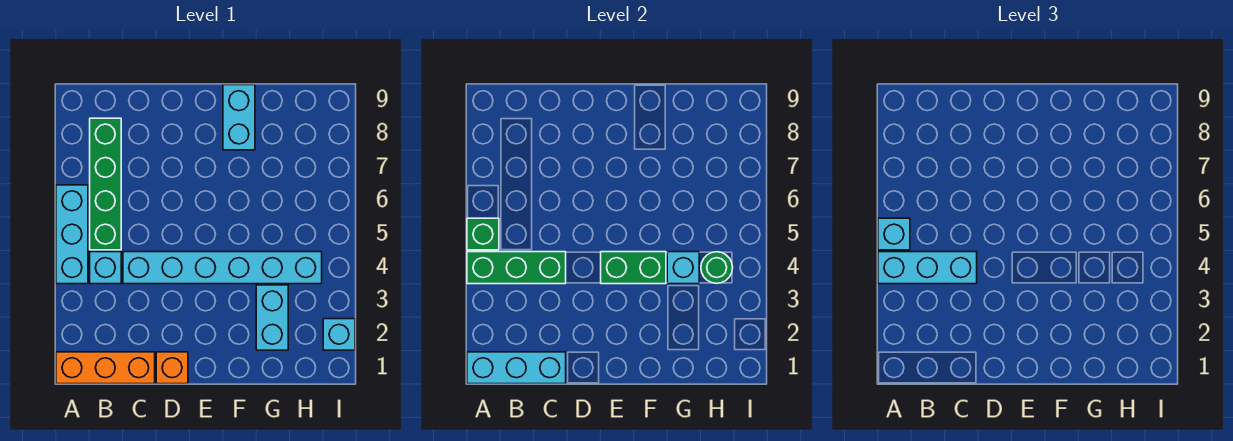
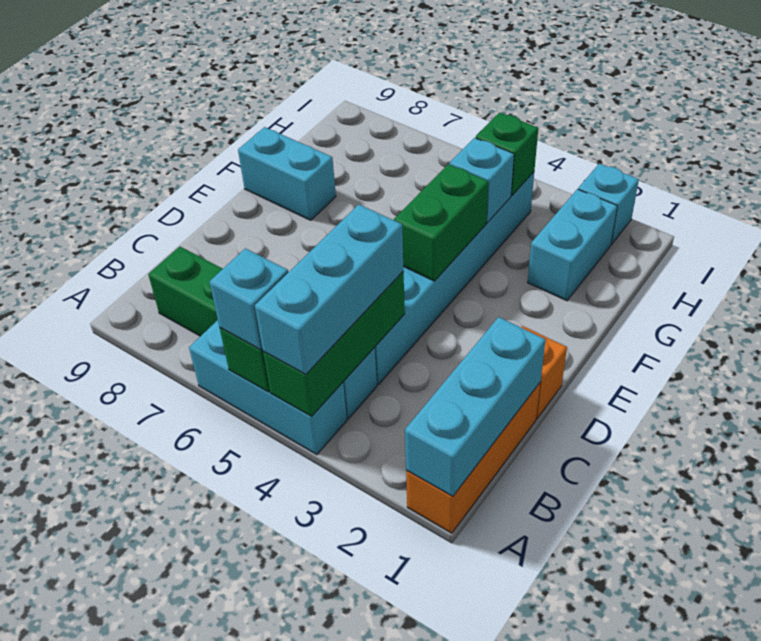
cyan 1x2 brick [256,285,288,350] -> cyan 1x2 brick turned to [527,189,617,301]
green 1x1 round brick [701,252,733,284] -> green 1x1 brick [476,113,538,196]

